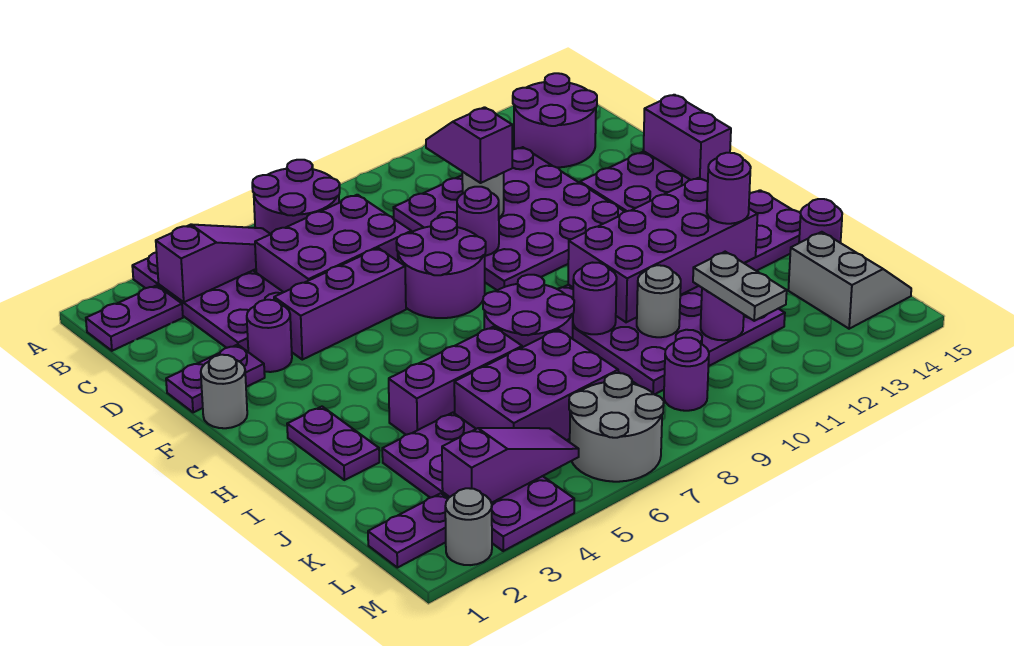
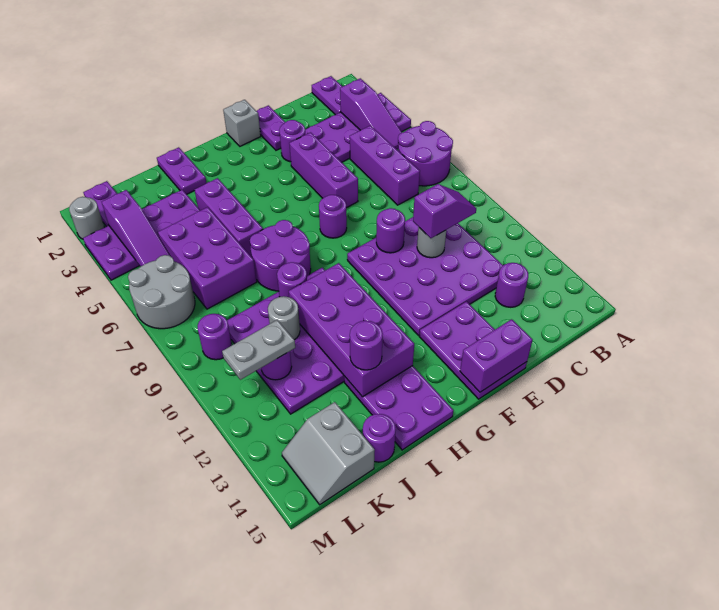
purple 2x2 round brick [513,73,597,167] -> purple 1x1 round brick [495,263,528,307]
purple 2x3 brick [255,195,411,292] -> purple 1x3 brick [350,125,420,205]
purple 2x2 round brick [396,217,486,318] -> purple 1x1 round brick [319,195,347,238]
grey 1x1 round brick [201,355,247,428] -> grey 1x1 brick [223,100,261,146]
purple 1x2 plate [287,407,379,480] -> purple 1x2 plate turned to [157,147,206,194]
grey 2x2 slope [788,232,911,329] -> grey 2x2 slope turned to [282,402,375,505]

